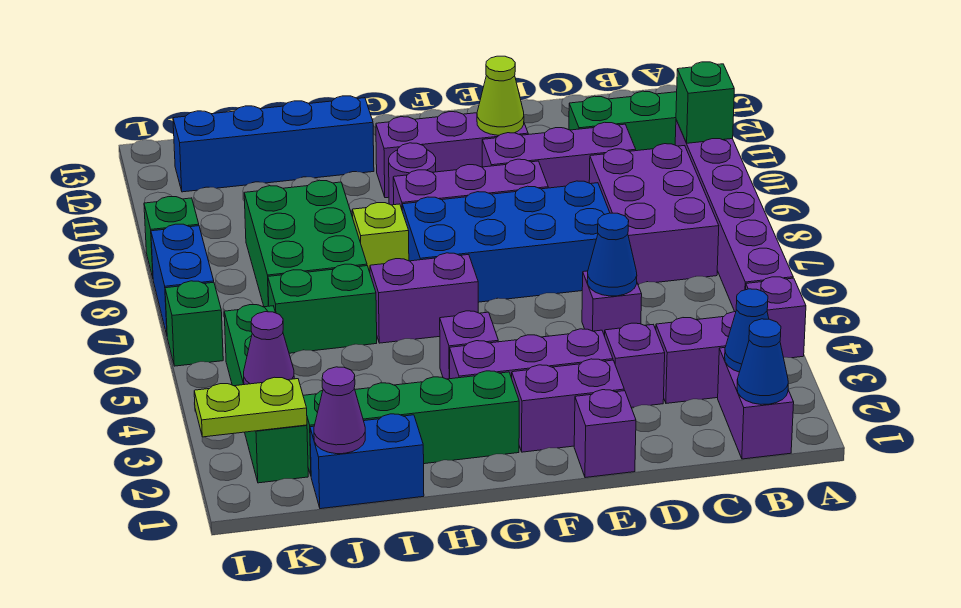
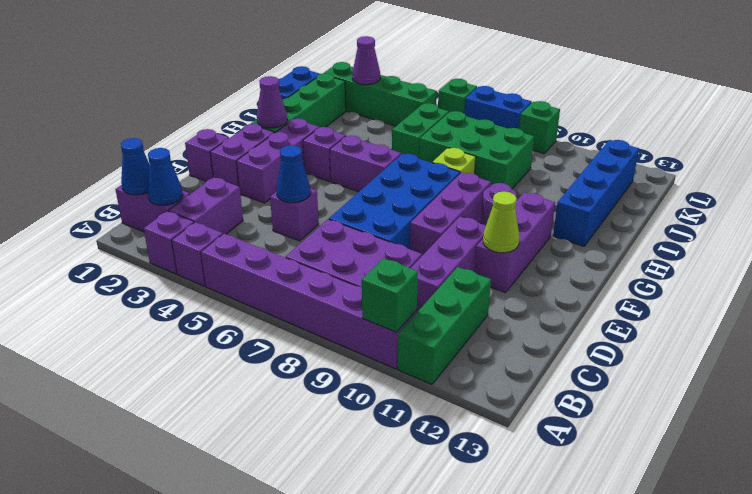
purple 1x1 brick [605,323,665,408] -> purple 1x1 brick moved to [144,211,194,274]
purple 1x2 brick [370,253,478,343] -> purple 1x2 brick turned to [330,136,401,192]
purple 1x1 cone [314,367,365,454] -> purple 1x1 cone moved to [257,76,287,128]
lime 1x2 plate [194,377,307,437] -> none

